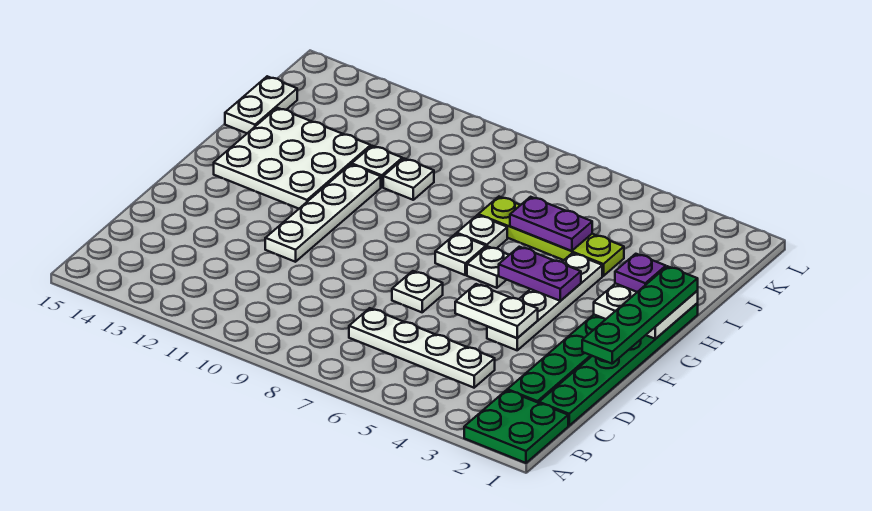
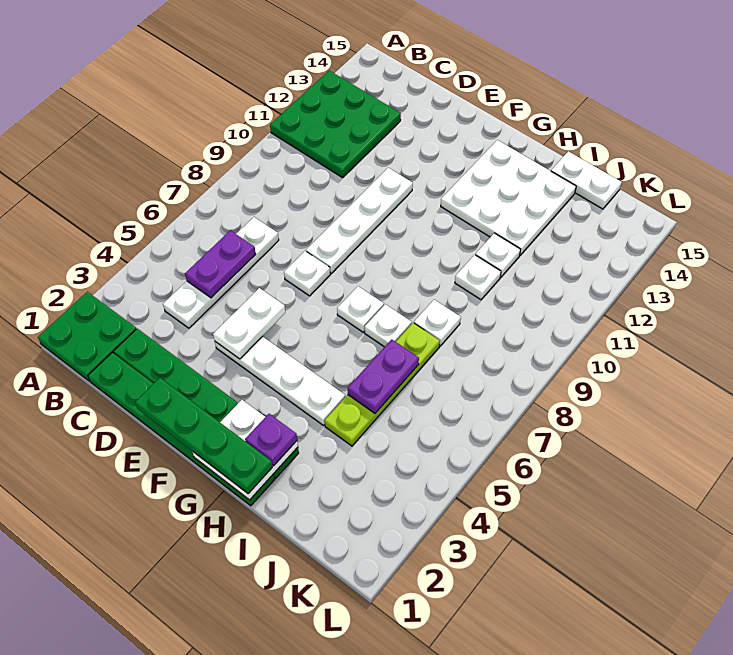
none -> green 3x3 plate [270,71,401,178]
white 1x4 plate [265,164,381,262] -> white 1x4 plate turned to [306,168,413,273]
purple 1x2 plate [499,247,581,301] -> purple 1x2 plate moved to [185,230,256,298]
white 1x1 plate [467,246,509,288] -> white 1x1 plate moved to [414,300,461,346]

